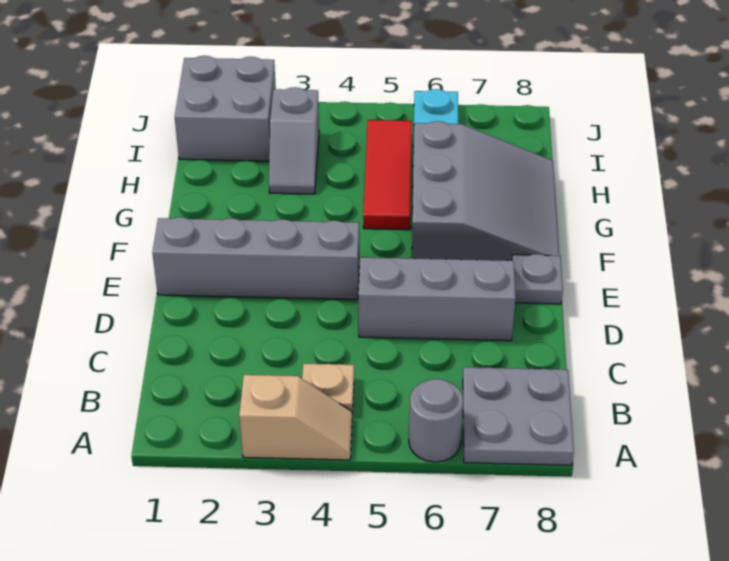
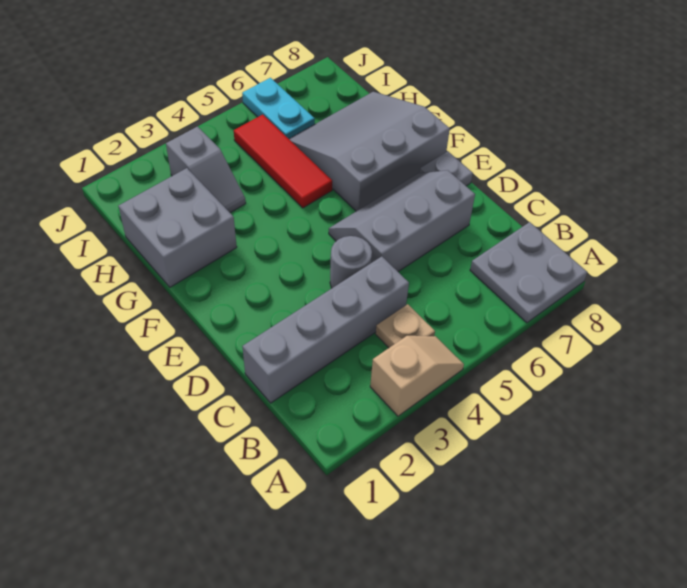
grey 1x1 round brick [409,379,463,462] -> grey 1x1 round brick moved to [330,236,372,288]
grey 1x4 brick [152,217,359,299] -> grey 1x4 brick moved to [242,256,409,403]
grey 3x3 slope [412,121,559,261] -> grey 3x3 slope turned to [289,92,450,211]
grey 2x2 brick [175,56,276,161] -> grey 2x2 brick moved to [118,168,237,287]

